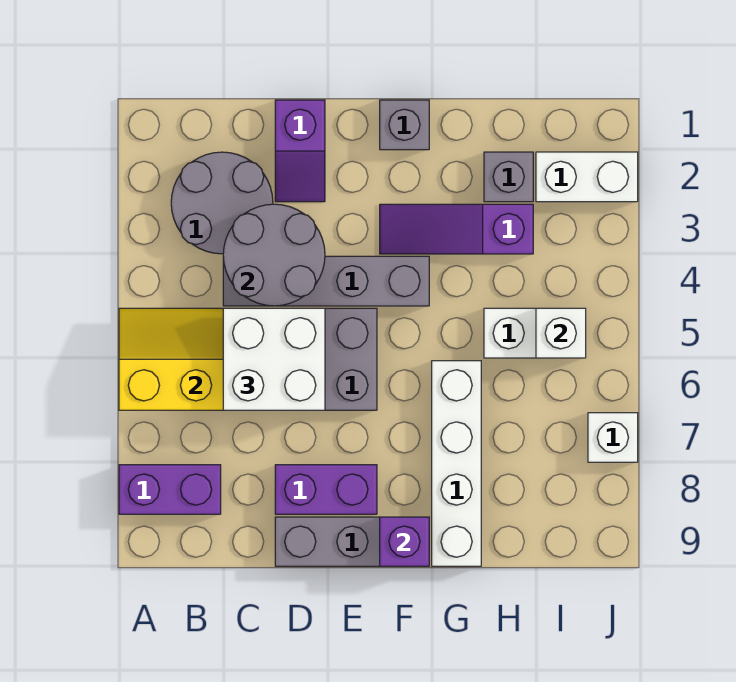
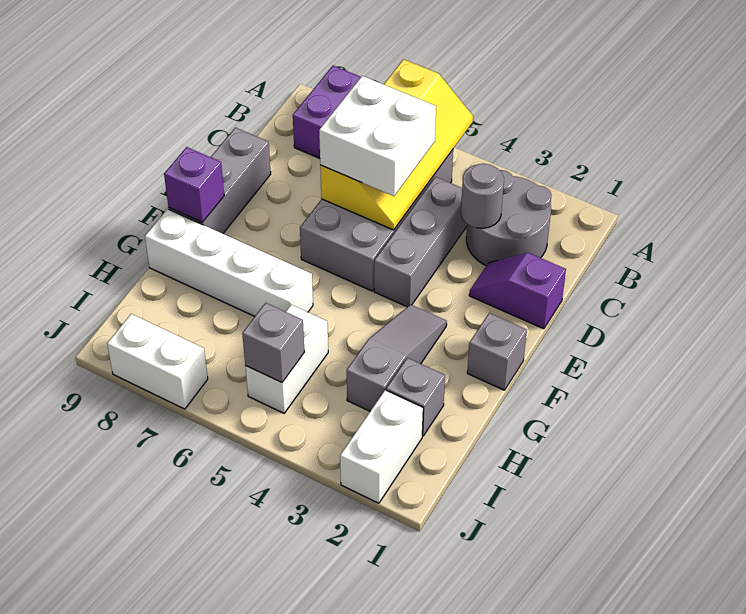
grey 2x2 round brick [223,204,325,306] -> grey 1x1 round brick [461,163,504,228]
grey 1x4 brick [223,256,429,306] -> grey 1x3 brick [374,177,467,307]
purple 1x2 brick [275,465,377,514] -> none
purple 1x3 slope [380,204,533,254] -> grey 1x3 slope [347,305,447,411]
white 1x1 brick [536,308,586,358] -> grey 1x1 brick [242,303,305,382]
white 1x1 brick [588,413,638,462] -> white 1x2 brick [107,314,208,409]

